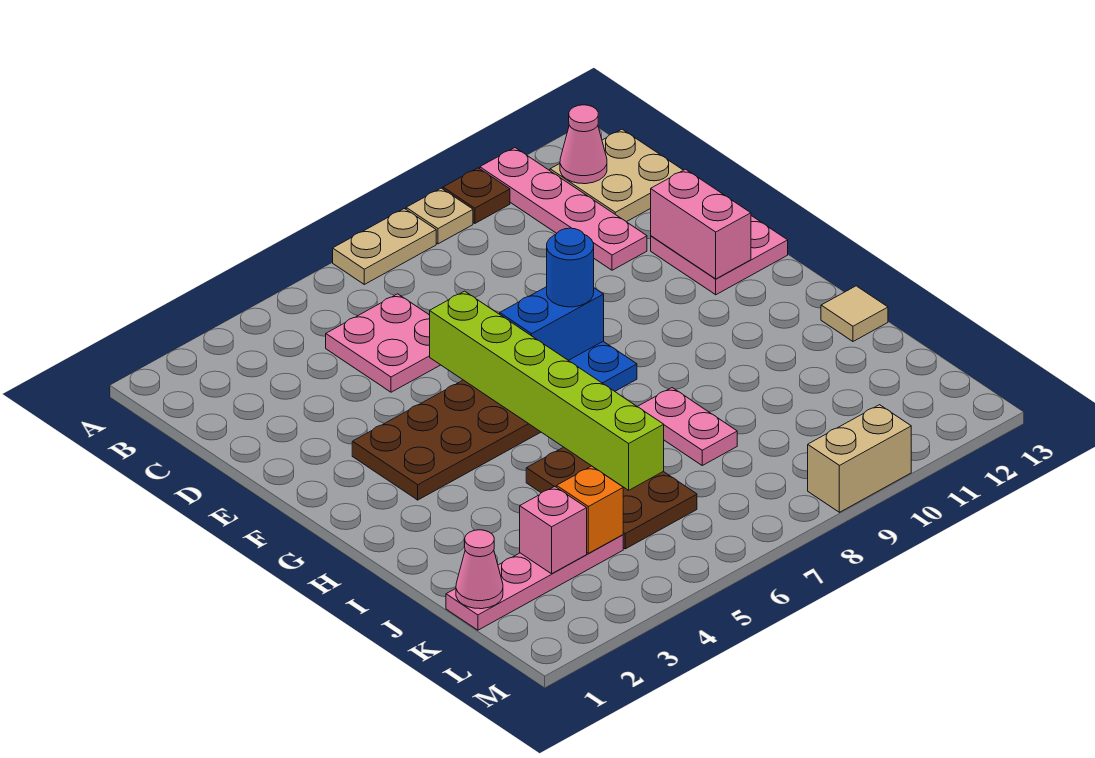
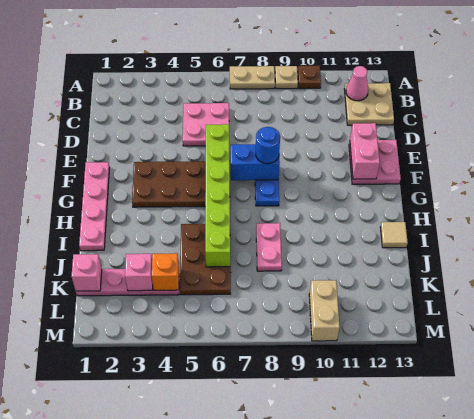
pink 1x4 plate [480,148,647,270] -> pink 1x4 plate moved to [79,162,110,251]
pink 1x1 cone [456,530,503,609] -> pink 1x1 brick [71,254,102,291]
tan 1x2 brick [808,405,911,512] -> tan 1x2 brick turned to [309,280,340,341]

